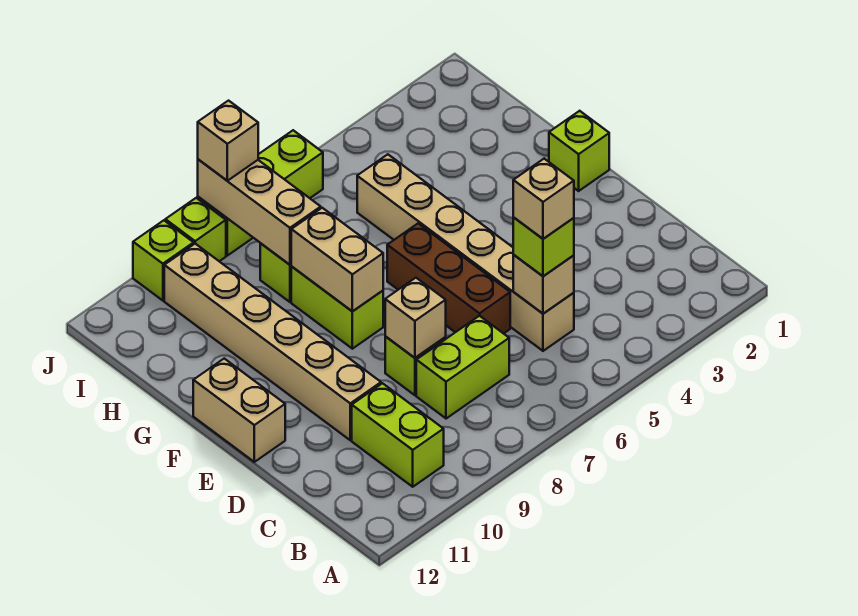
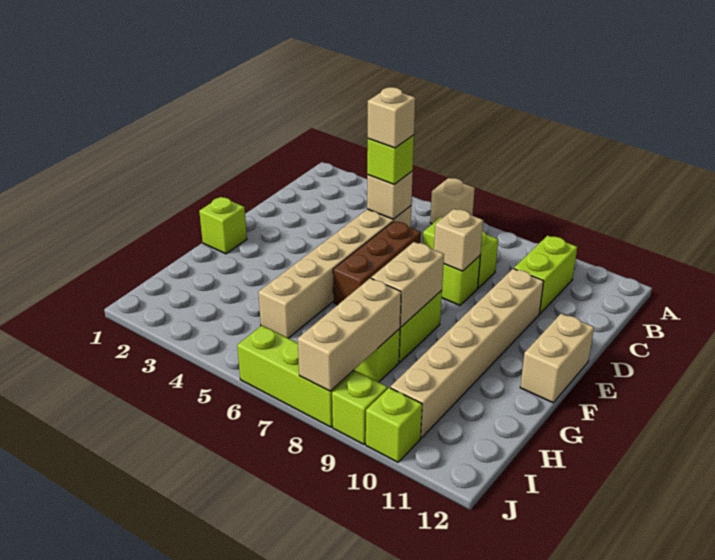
tan 1x1 brick [198,101,258,181] -> tan 1x1 brick moved to [430,178,475,224]

